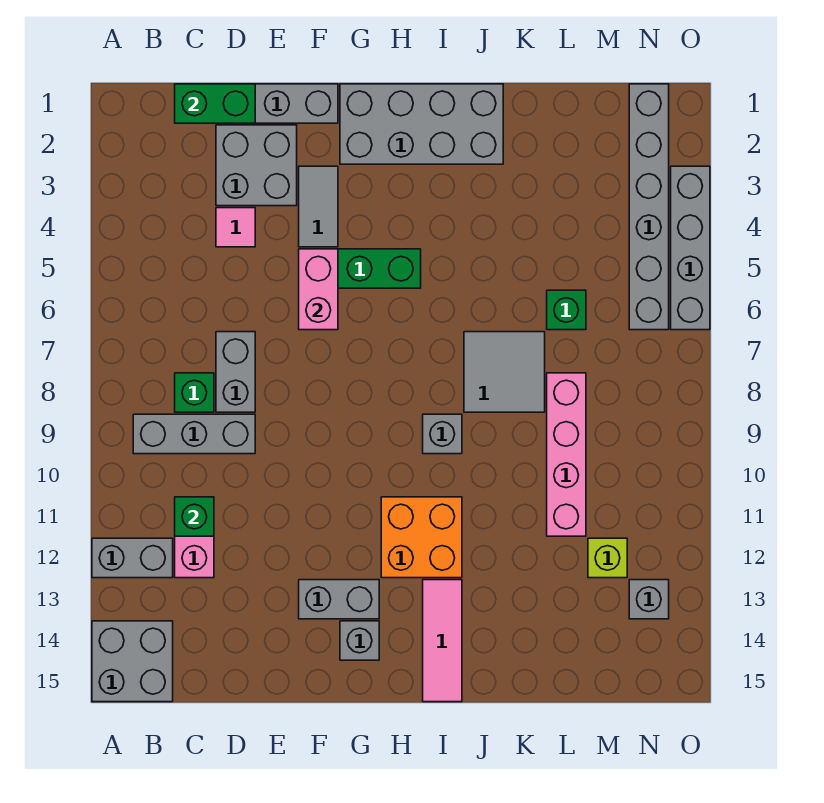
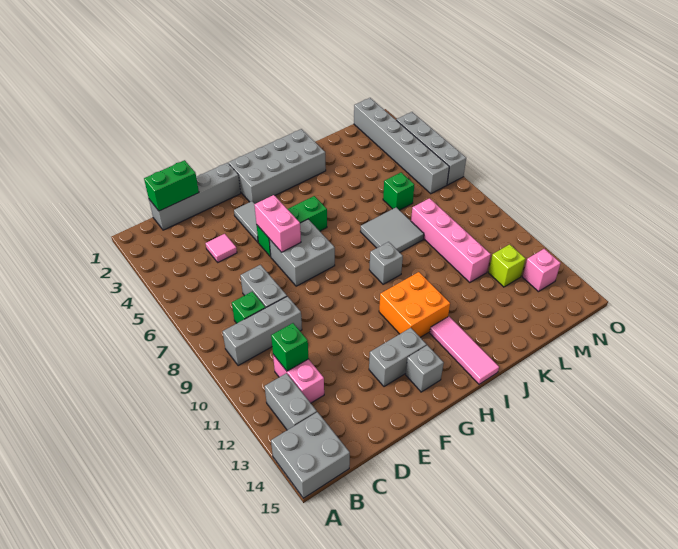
grey 1x2 brick [92,538,173,578] -> grey 1x2 brick turned to [265,373,317,430]
grey 2x2 brick [216,125,297,206] -> grey 2x2 brick moved to [269,219,335,286]
grey 1x1 brick [629,580,669,619] -> pink 1x1 brick [523,249,561,292]

